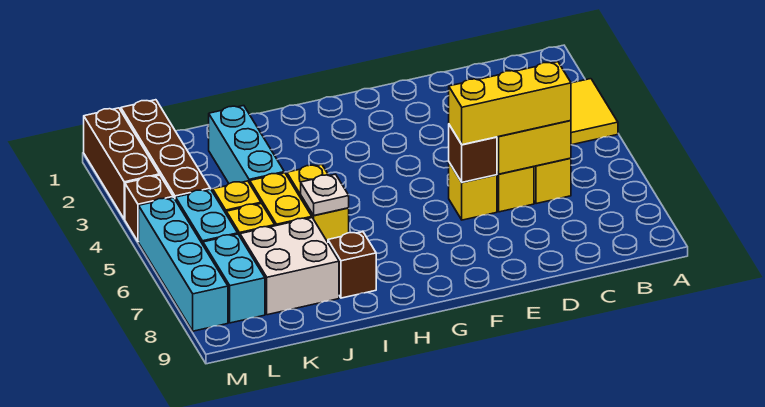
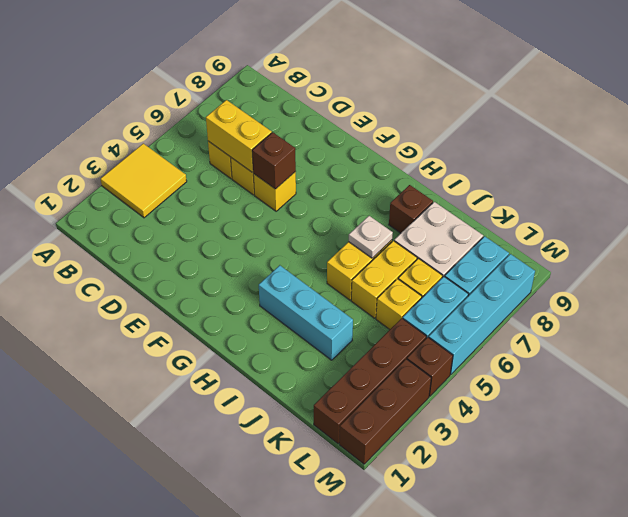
yellow 1x3 brick [449,62,571,145] -> none
cyan 1x3 brick [209,106,284,184] -> cyan 1x3 brick turned to [259,265,353,360]

